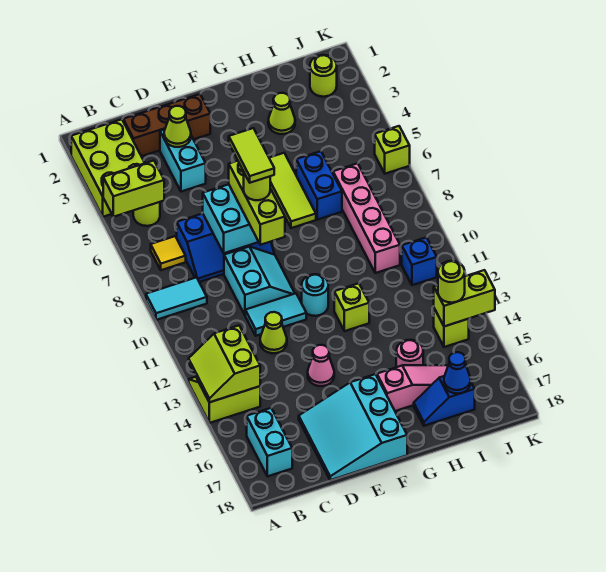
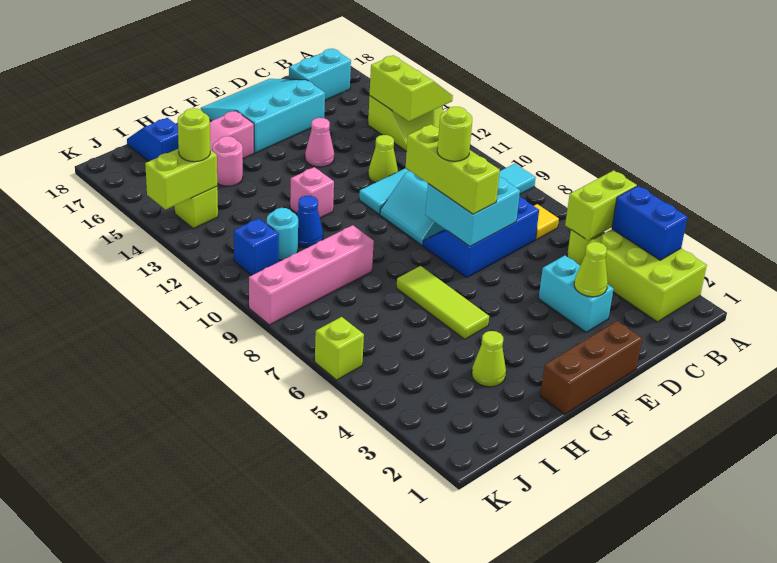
cyan 1x2 brick [247,408,292,476] -> cyan 1x2 brick turned to [289,49,351,100]
brown 1x3 brick [123,94,210,156] -> brown 1x3 brick moved to [540,321,642,414]
cyan 3x3 slope [299,374,407,480] -> cyan 3x3 slope turned to [201,79,325,153]
lime 1x2 tile [229,128,274,183] -> none
cyan 1x1 round brick [302,274,328,316] -> cyan 1x1 round brick moved to [267,208,298,260]
lime 1x1 brick [334,283,369,331] -> pink 1x1 brick [290,167,334,218]
blue 1x2 brick [296,151,342,220] -> blue 1x2 brick moved to [612,186,687,260]
blue 1x2 slope [414,376,475,426] -> blue 1x2 slope turned to [127,118,179,161]
pink 1x4 brick [333,163,400,273] -> pink 1x4 brick turned to [249,225,374,325]
blue 1x1 cone [444,352,471,394] -> blue 1x1 cone moved to [297,196,323,247]
lime 1x1 round brick [310,55,337,97] -> none

